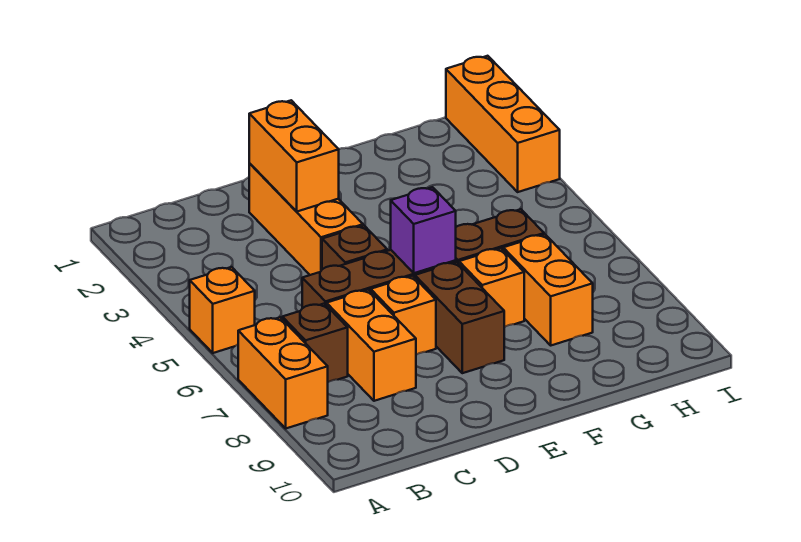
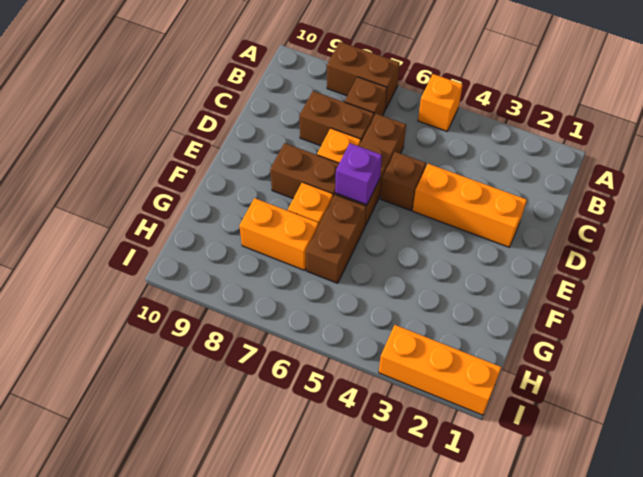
orange 1x2 brick [238,317,328,428] -> brown 1x2 brick [327,42,400,109]
orange 1x2 brick [327,290,416,401] -> brown 1x2 brick [299,91,374,146]
orange 1x2 brick [249,100,339,212] -> none

